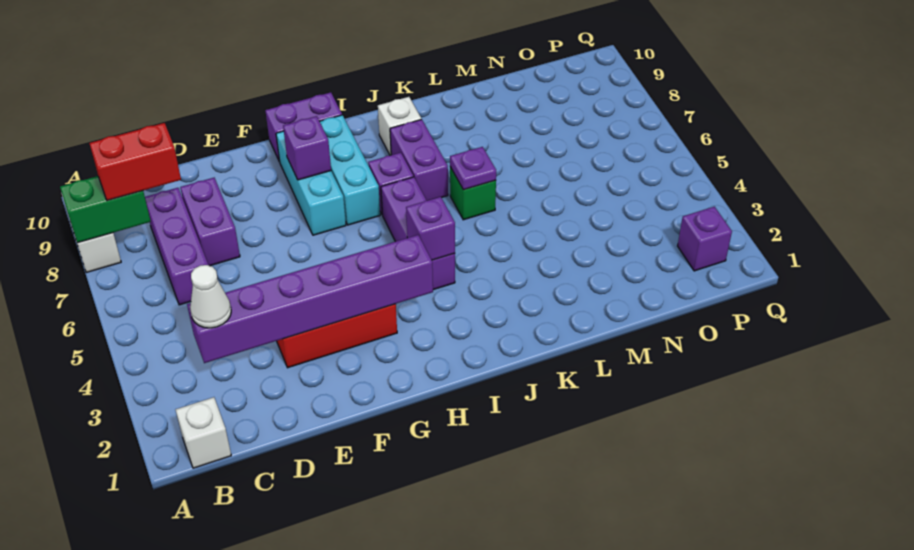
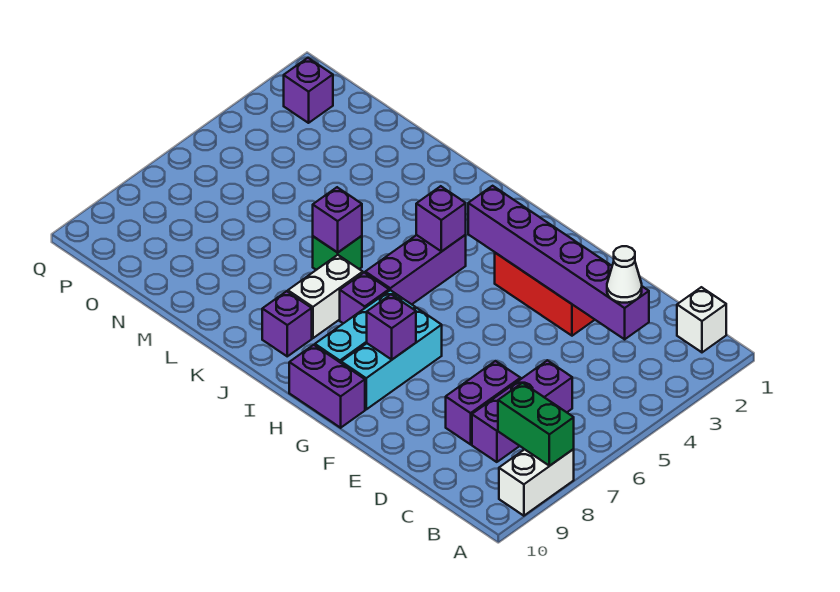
red 1x2 brick [89,123,181,201] -> none
purple 1x2 brick [390,119,448,201] -> white 1x2 brick [288,255,363,338]
white 1x1 brick [378,97,421,155] -> purple 1x1 brick [262,291,312,356]
purple 1x1 plate [450,147,496,190] -> purple 1x1 brick [313,187,362,253]

